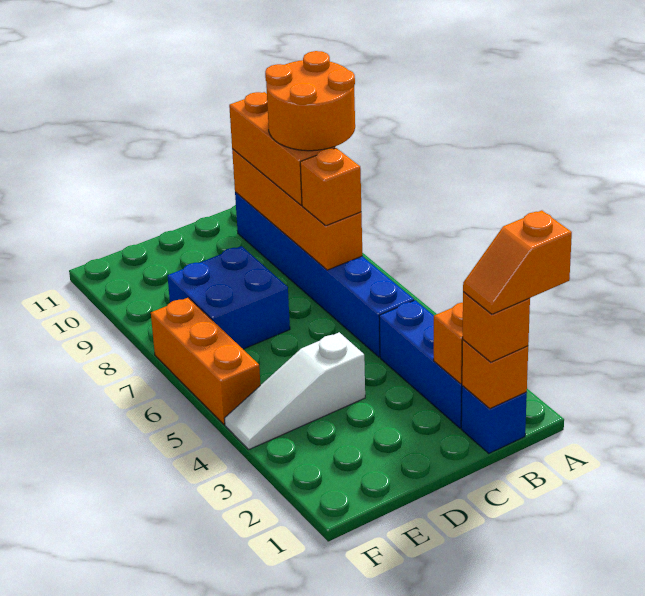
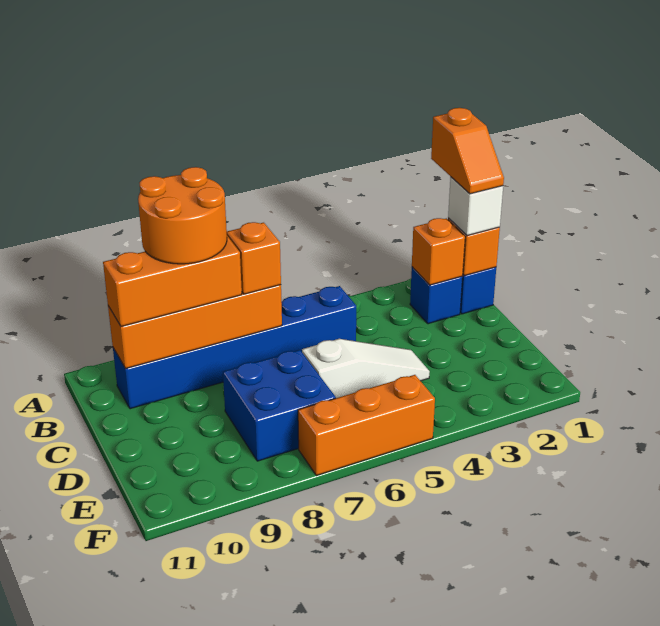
orange 1x1 brick [463,292,530,362] -> white 1x1 brick [448,177,503,236]
blue 1x3 brick [379,300,462,428] -> blue 1x1 brick [410,267,462,324]
white 1x3 slope [225,332,365,449] -> white 1x3 slope turned to [302,339,430,398]

